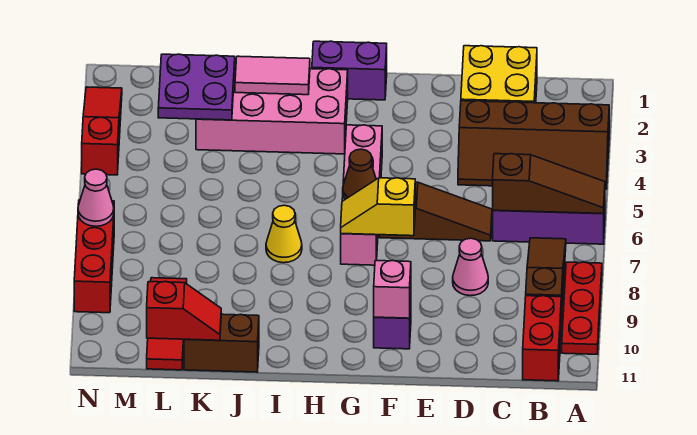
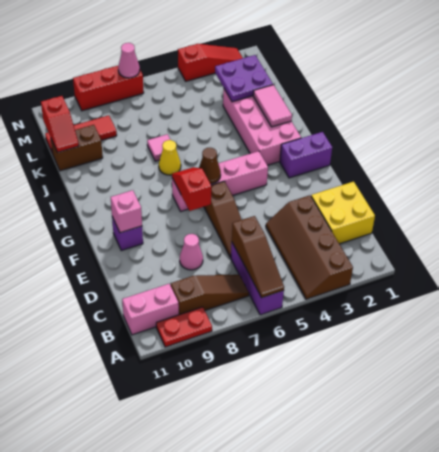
red 1x3 plate [562,262,602,354] -> red 1x2 plate [156,307,212,347]
red 1x2 brick [523,296,561,381] -> pink 1x2 brick [122,284,179,335]
yellow 1x2 slope [341,178,415,236] -> red 1x2 slope [172,167,211,211]
purple 1x2 brick [312,41,387,100] -> purple 1x2 brick turned to [280,132,332,178]
none -> pink 1x1 tile [147,134,170,161]
brown 1x2 brick [184,314,259,372] -> brown 1x2 brick turned to [51,125,103,171]

